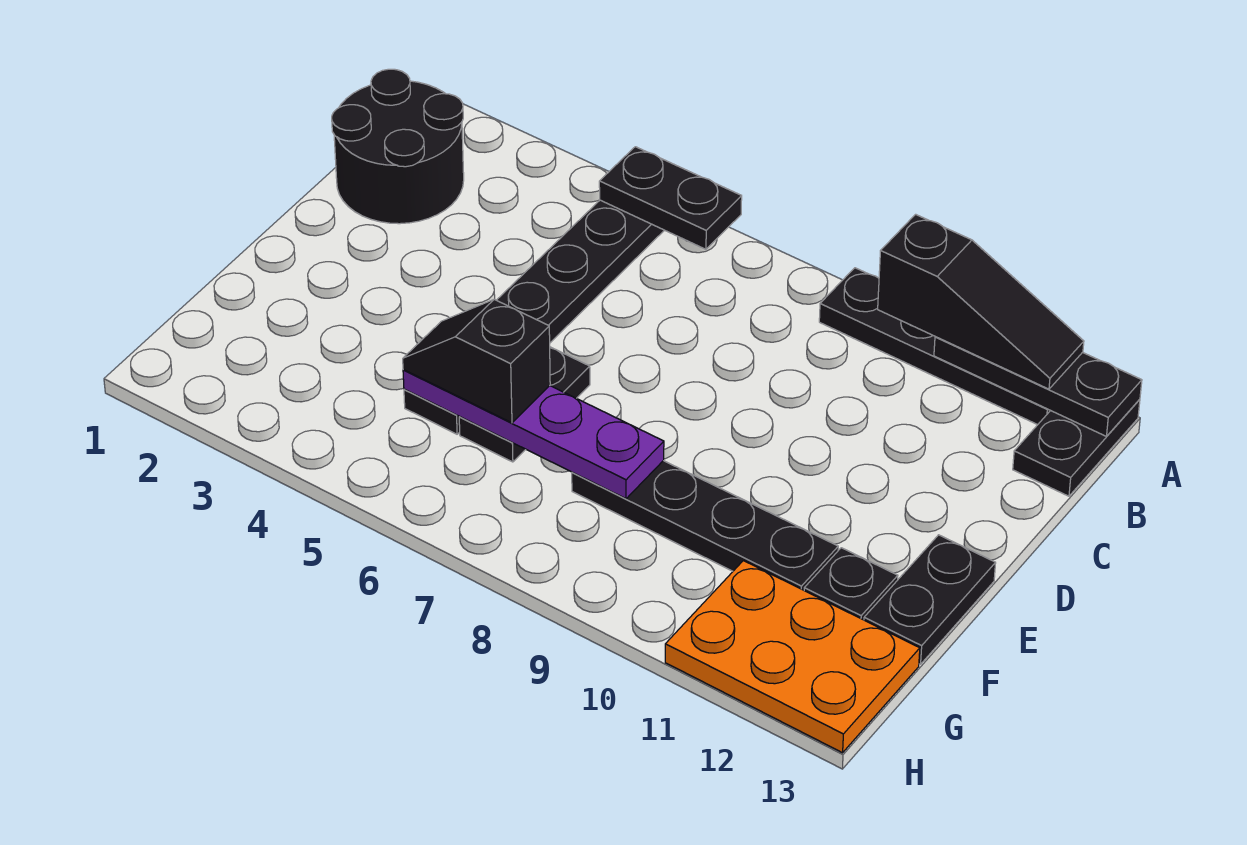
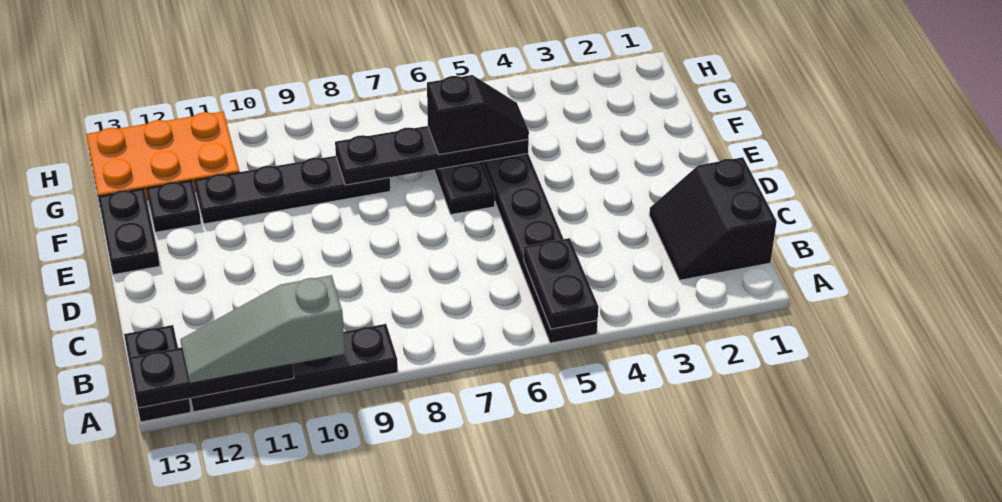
black 1x2 plate [599,147,742,249] -> black 1x2 plate turned to [524,238,598,329]
black 1x3 slope [878,214,1084,389] -> grey 1x3 slope [180,275,345,383]
black 2x2 round brick [332,69,464,224] -> black 2x2 slope [649,157,777,280]
purple 1x4 plate [403,370,664,499] -> black 1x4 plate [335,126,529,185]

